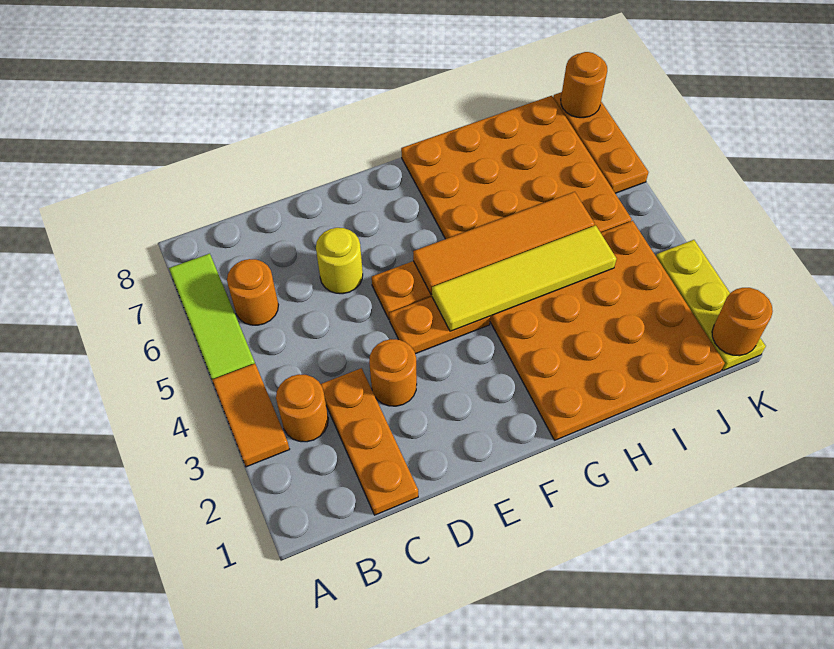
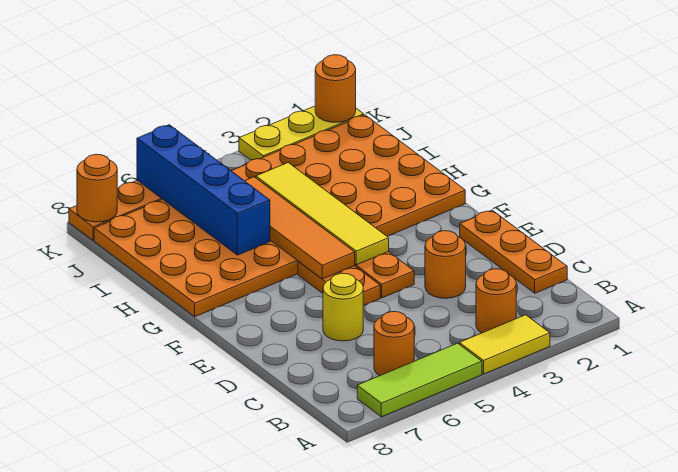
orange 1x2 tile [212,364,290,467] -> yellow 1x2 tile [459,315,550,374]
orange 1x3 plate [321,368,418,515] -> orange 1x3 plate turned to [460,210,567,293]
none -> blue 1x4 brick [137,125,270,255]

